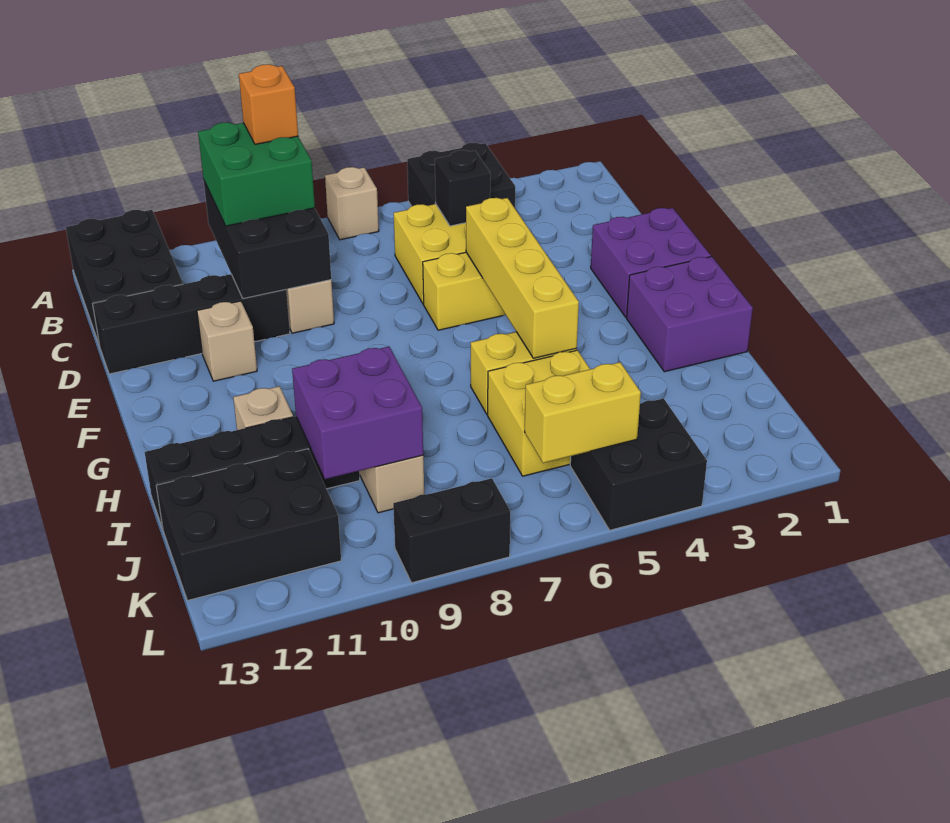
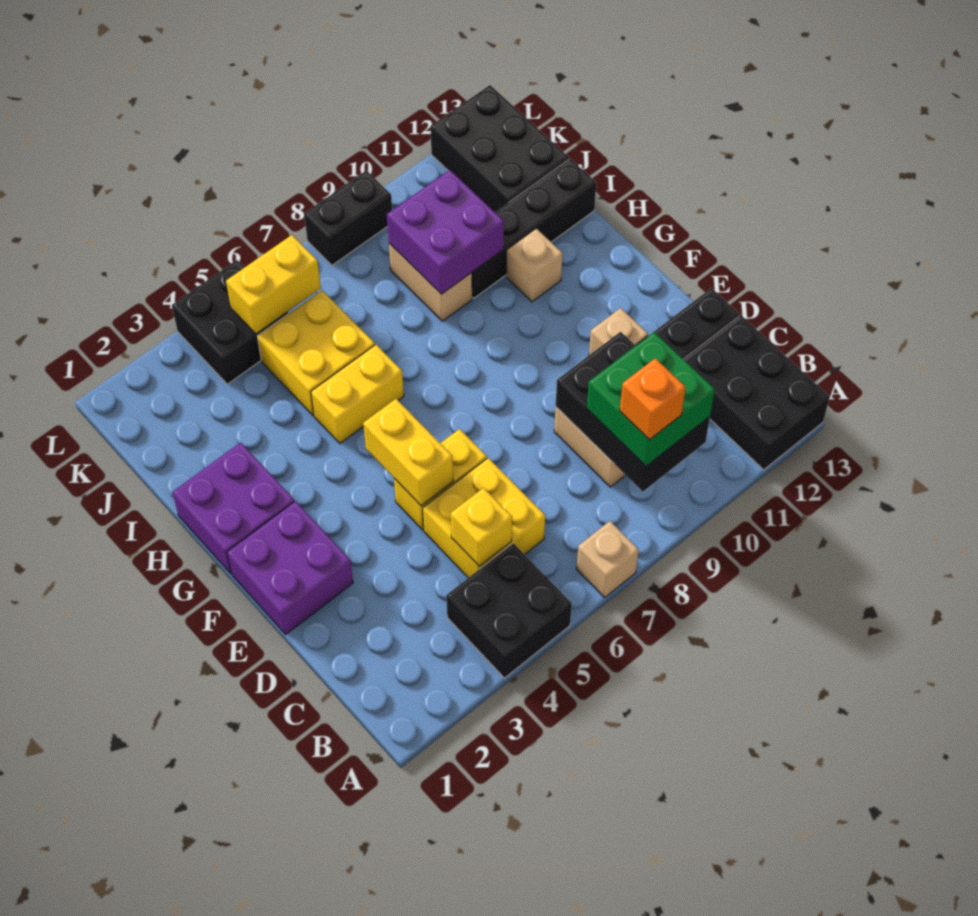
black 1x1 brick [435,150,490,226] -> yellow 1x1 brick [451,488,512,566]
yellow 1x4 brick [466,198,579,358] -> yellow 1x2 brick [363,399,453,506]
black 2x3 brick [156,449,341,600] -> black 2x3 brick turned to [430,85,569,212]

